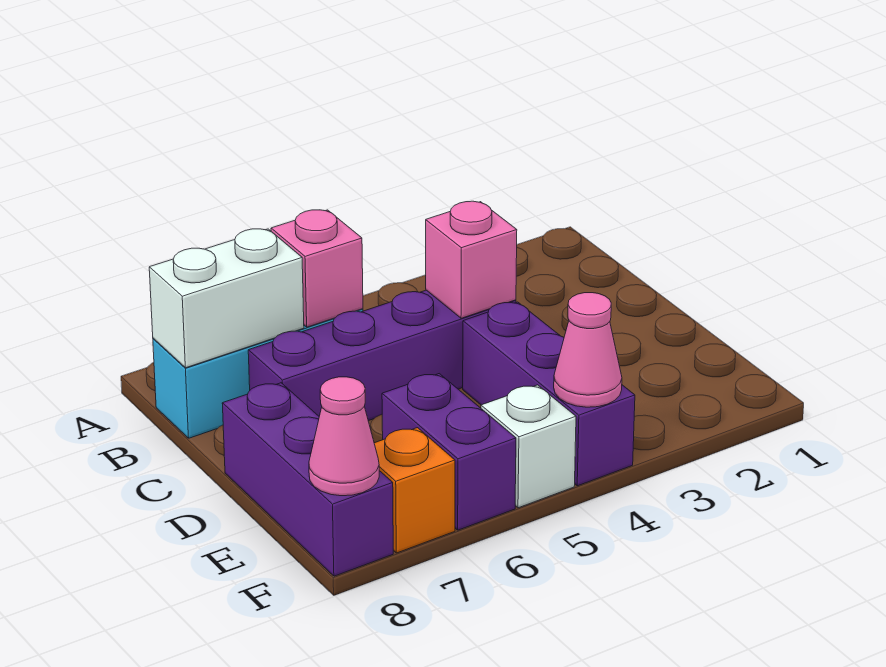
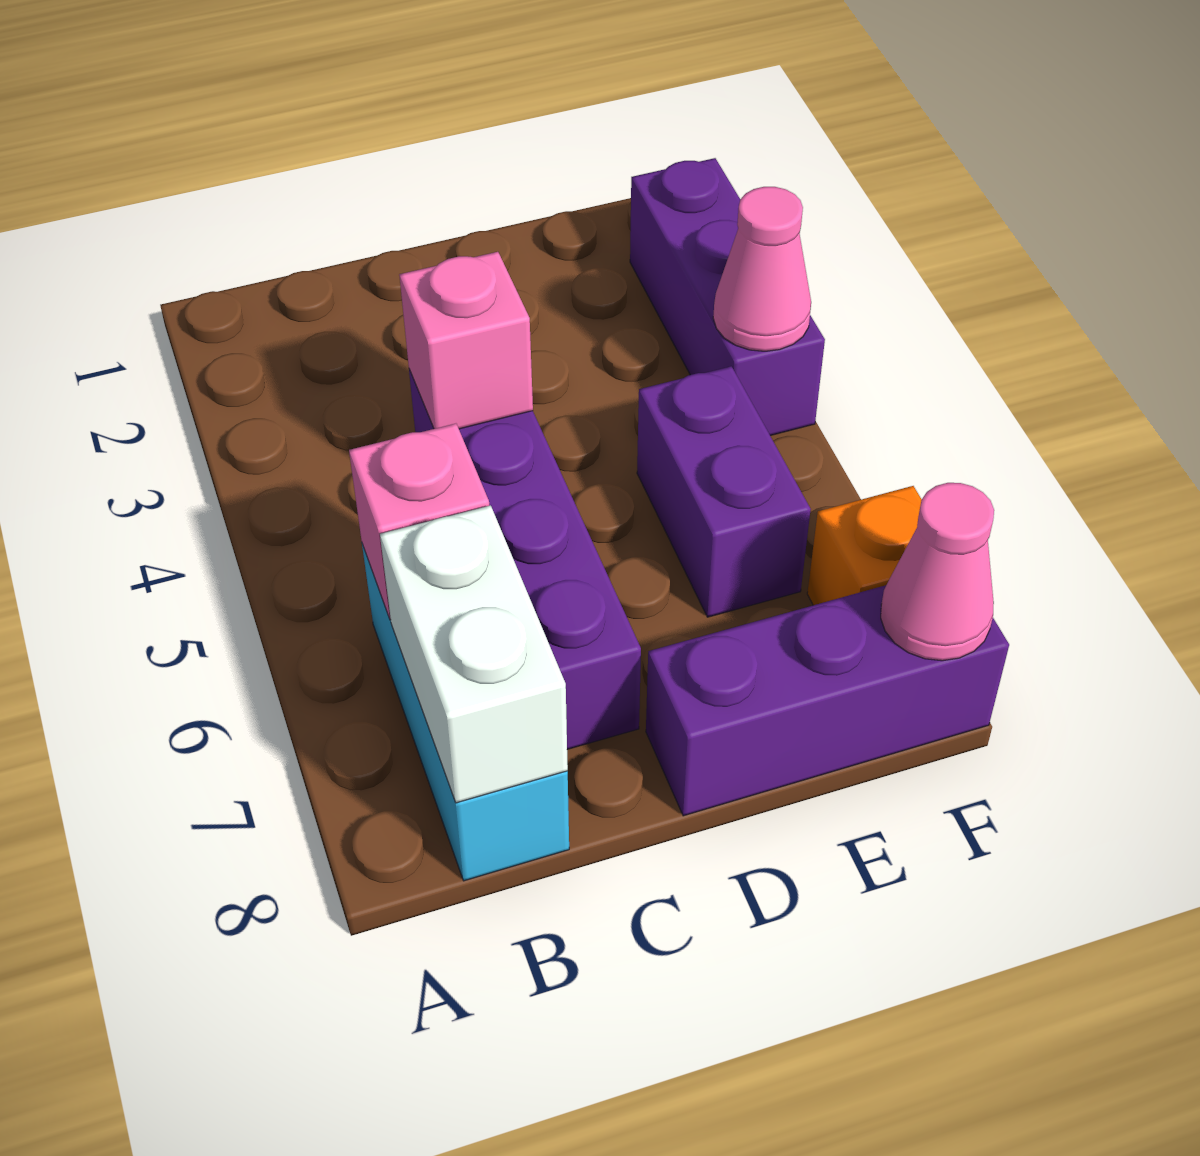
purple 1x3 brick [463,302,635,486] -> purple 1x3 brick turned to [630,158,825,436]
purple 1x2 brick [382,374,516,530] -> purple 1x2 brick turned to [637,366,811,617]
white 1x1 brick [481,385,576,508] -> none

